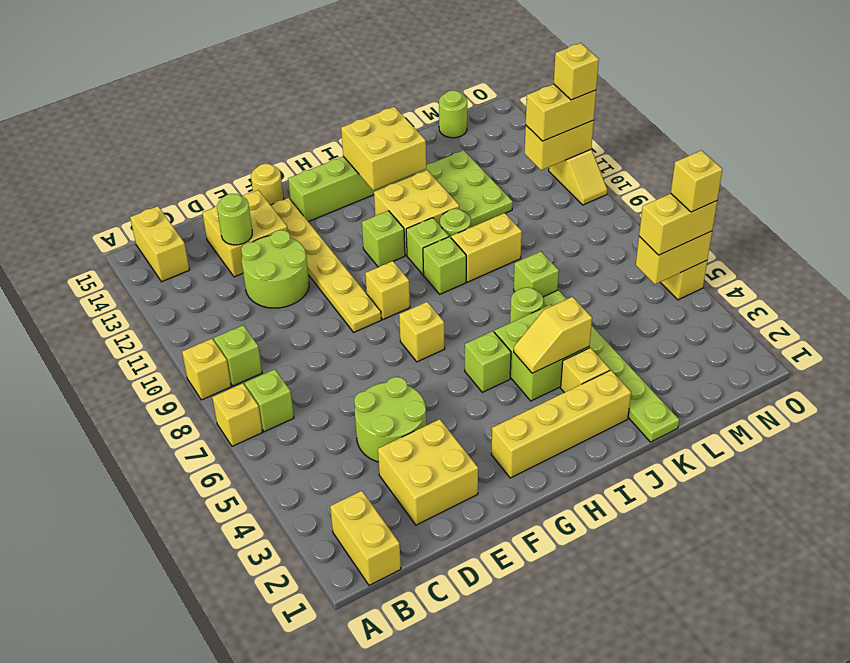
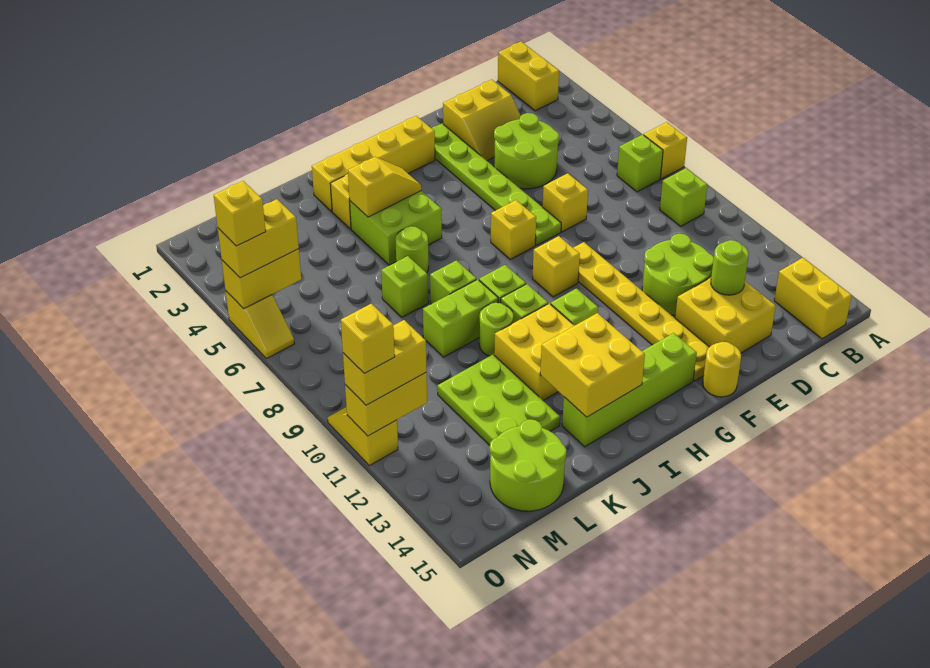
yellow 1x1 brick [182,339,231,400] -> yellow 1x1 brick moved to [543,173,588,232]
yellow 2x2 brick [378,419,478,525] -> yellow 2x2 slope [443,80,521,160]
lime 1x1 brick [465,331,511,392] -> lime 1x1 brick moved to [430,260,477,304]
yellow 1x2 brick [451,213,522,282] -> lime 1x2 brick [423,279,498,357]
lime 1x6 plate [543,290,679,442] -> lime 1x6 plate moved to [432,124,561,246]
lime 1x1 round brick [439,90,467,138] -> lime 2x2 round brick [490,419,566,511]

